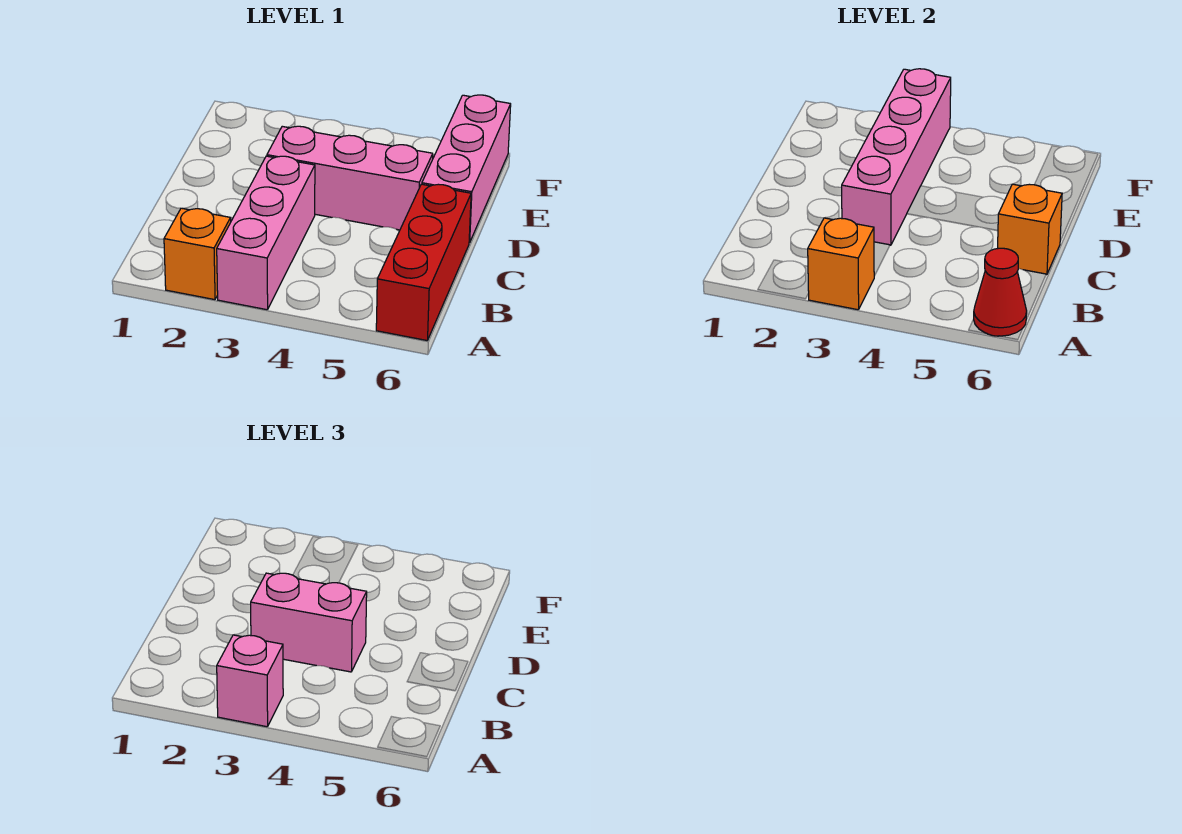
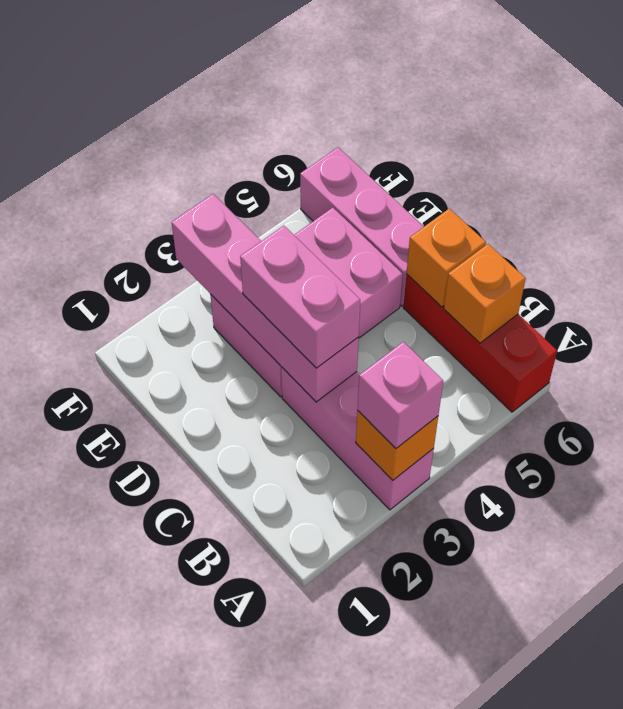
orange 1x1 brick [164,208,231,300] -> orange 1x1 brick moved to [444,244,526,343]
red 1x1 cone [974,248,1027,336] -> none
pink 1x2 brick [251,573,367,672] -> pink 1x2 brick turned to [240,226,360,368]
pink 1x3 brick [267,126,433,230] -> pink 2x3 brick [210,208,403,397]

